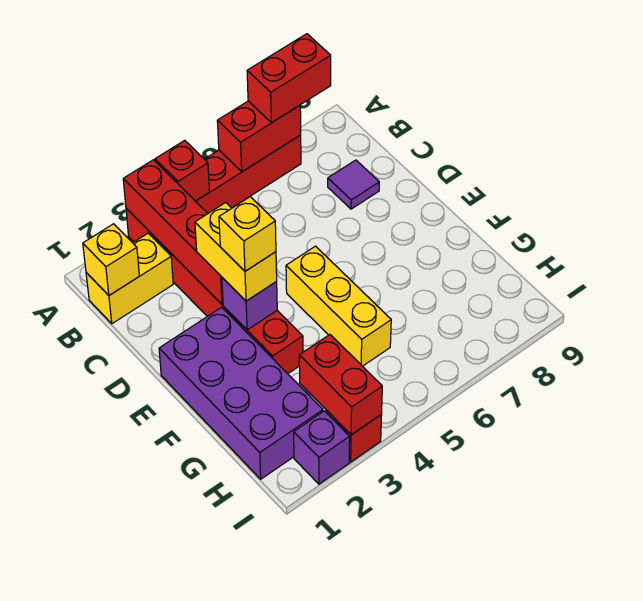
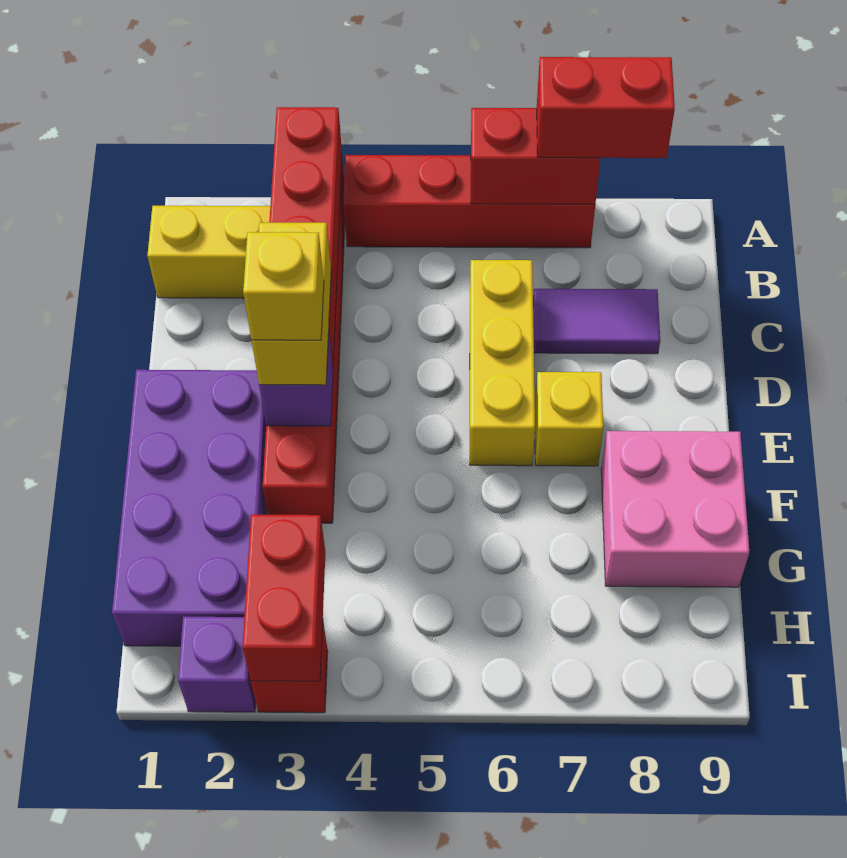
red 1x1 brick [155,140,209,201] -> none
yellow 1x1 brick [83,224,139,295] -> yellow 1x1 brick moved to [535,372,603,466]
purple 1x1 tile [328,160,379,209] -> purple 1x2 tile [533,289,660,354]
yellow 1x3 brick [286,246,391,366] -> yellow 1x3 brick moved to [470,260,535,466]
none -> pink 2x2 brick [601,431,749,587]

